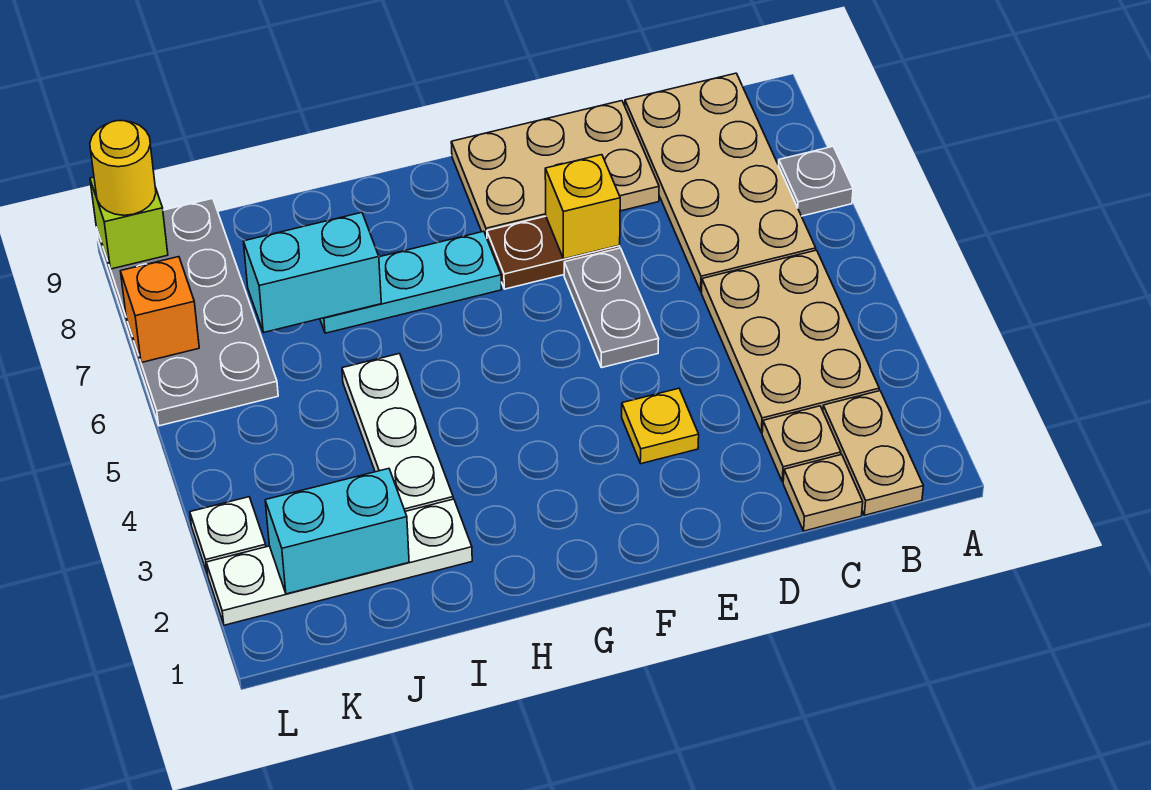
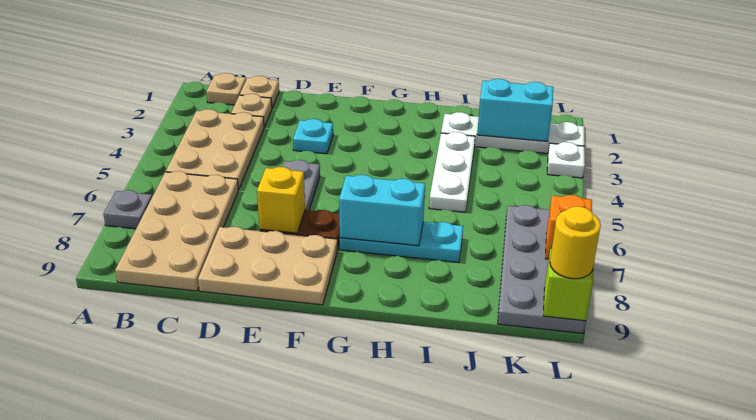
tan 1x2 plate [823,391,923,515] -> tan 1x1 plate [206,73,246,105]
yellow 1x1 plate [622,388,699,464] -> cyan 1x1 plate [293,119,333,154]
cyan 1x2 brick [243,212,381,333] -> cyan 1x2 brick moved to [339,175,425,246]

